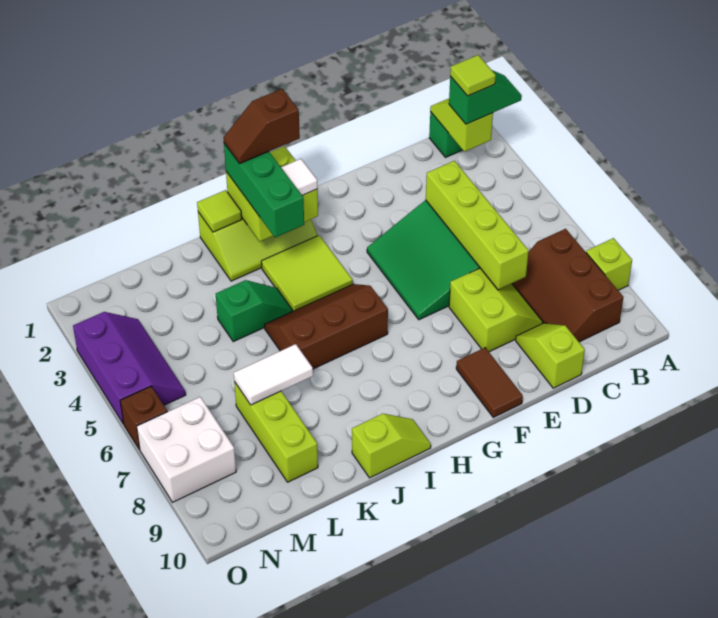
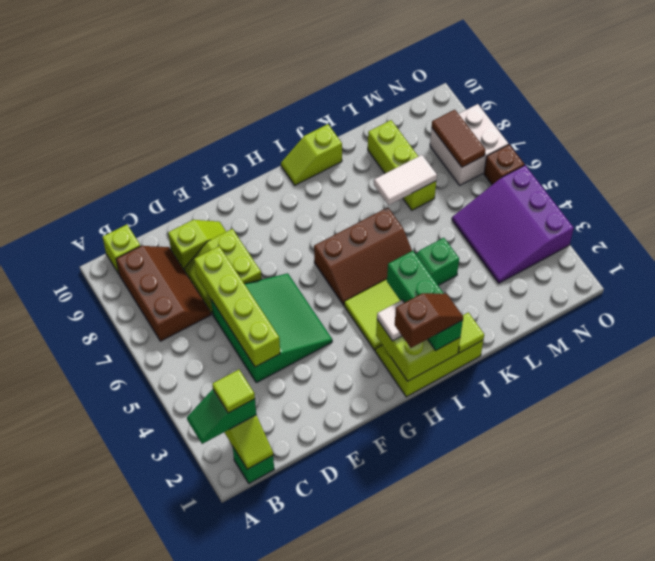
lime 1x1 brick [586,238,632,290] -> lime 1x1 brick moved to [103,225,140,274]
lime 1x2 slope [516,323,585,388] -> lime 1x2 slope turned to [168,220,226,270]
brown 1x2 tile [456,348,523,417] -> brown 1x2 tile moved to [432,110,485,167]
purple 2x3 slope [73,312,186,424] -> purple 3x3 slope [452,165,574,283]

